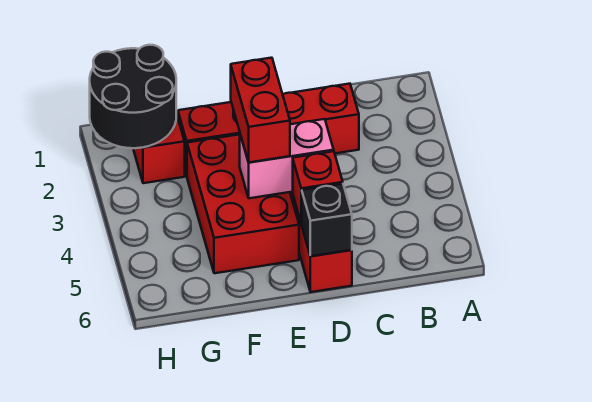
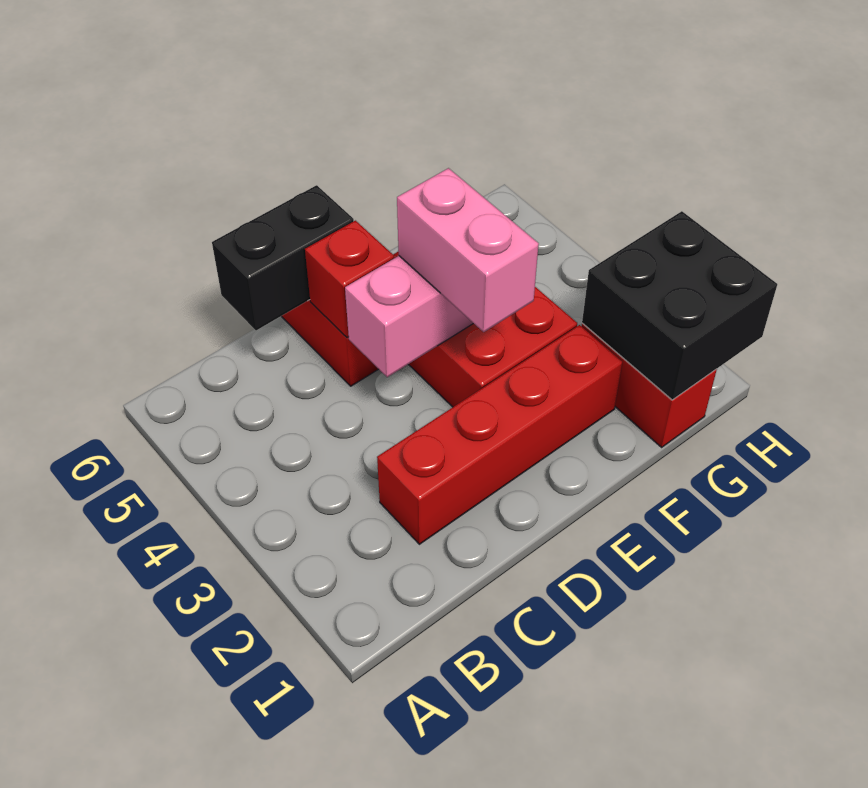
black 1x1 brick [302,184,352,256] -> black 1x2 brick [212,185,354,331]
red 1x2 brick [231,58,290,162] -> pink 1x2 brick [397,168,539,332]
black 2x2 round brick [90,45,176,148] -> black 2x2 brick [582,211,777,400]

